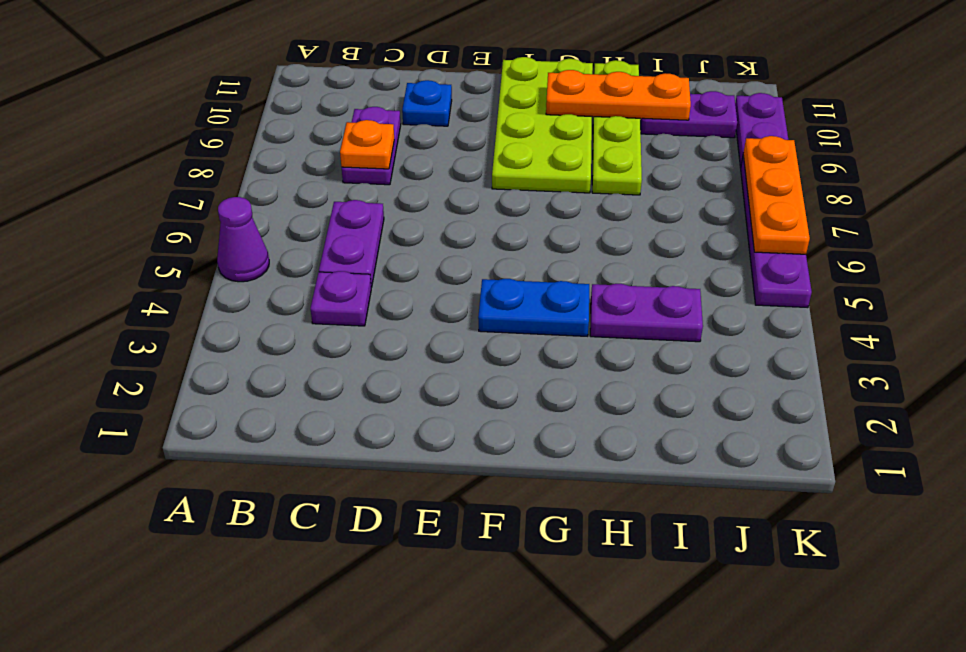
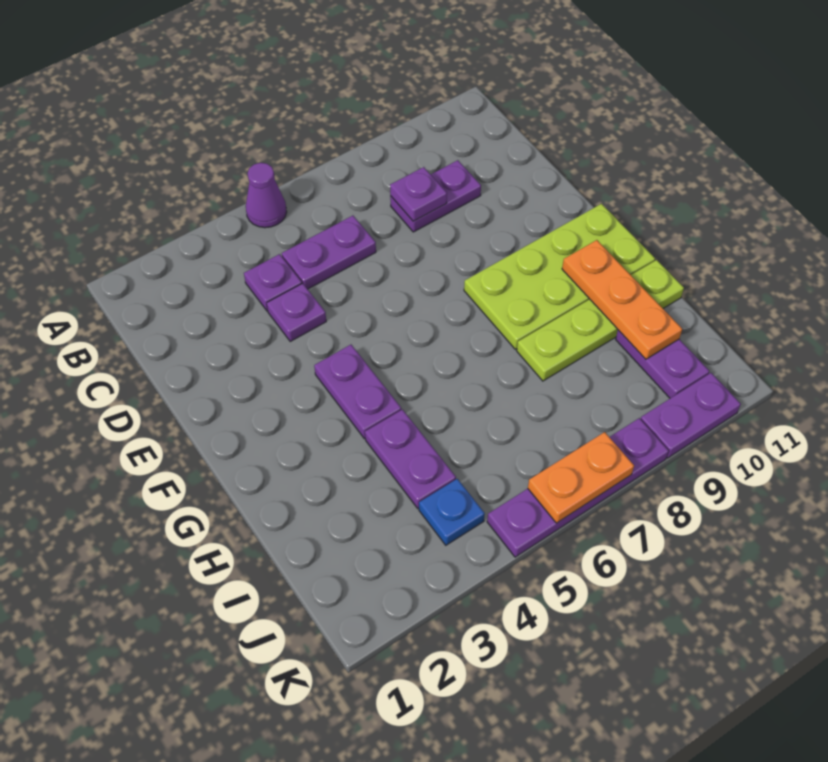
orange 1x1 plate [340,120,394,169] -> purple 1x1 plate [390,167,447,221]
none -> purple 1x1 plate [267,283,326,341]
blue 1x1 plate [402,80,452,126] -> blue 1x1 plate moved to [419,479,485,545]
blue 1x2 plate [478,279,589,336] -> purple 1x2 plate [314,345,401,439]
orange 1x3 plate [743,136,810,254] -> orange 1x2 plate [528,432,634,523]

